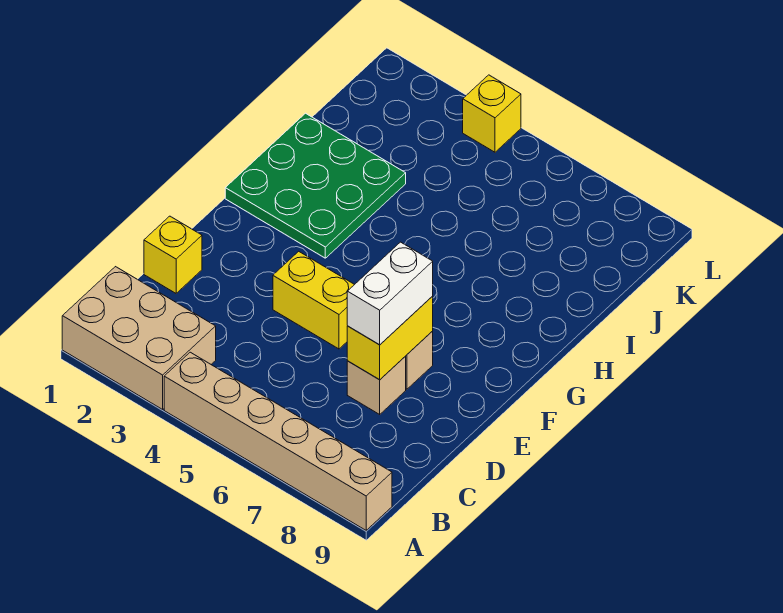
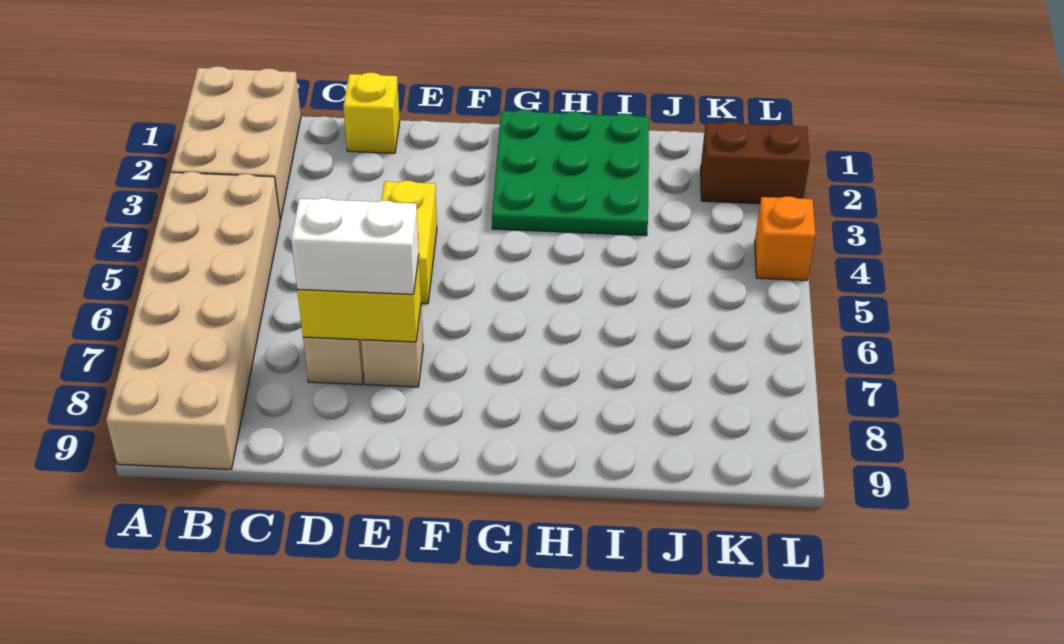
tan 1x6 brick [164,352,392,530] -> tan 2x6 brick [106,172,280,469]
none -> brown 1x2 brick [701,121,810,204]
yellow 1x1 brick [463,75,521,152] -> orange 1x1 brick [755,196,816,280]

